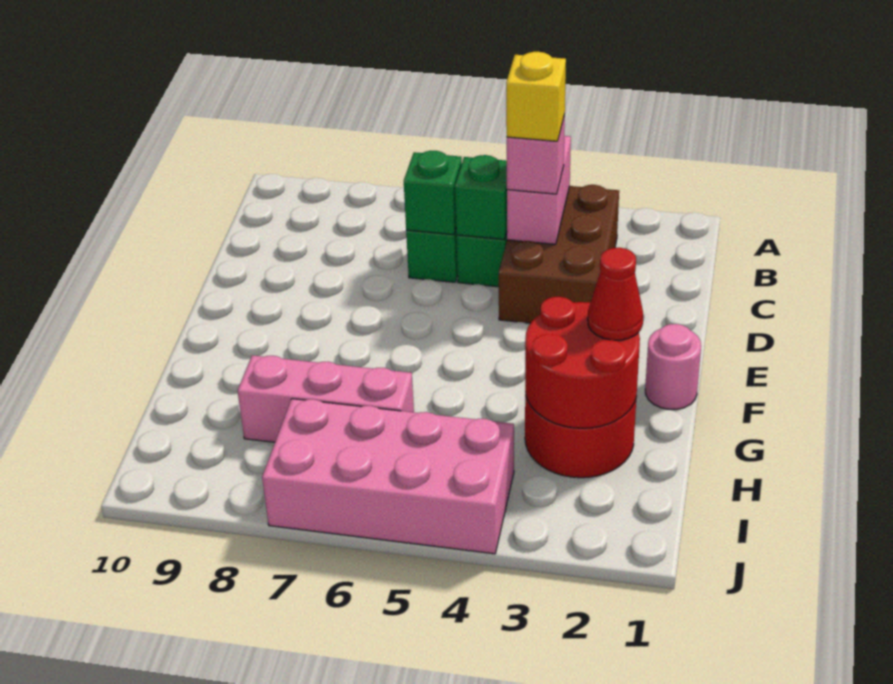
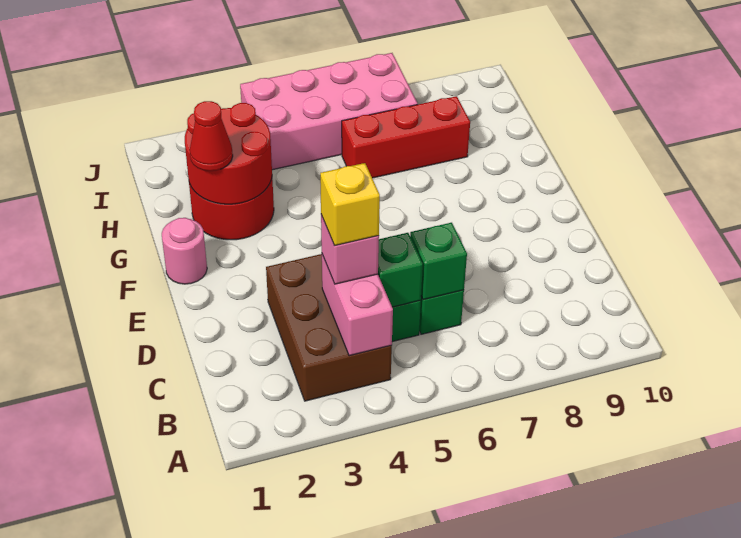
pink 1x3 brick [238,355,414,442] -> red 1x3 brick [342,96,470,178]

